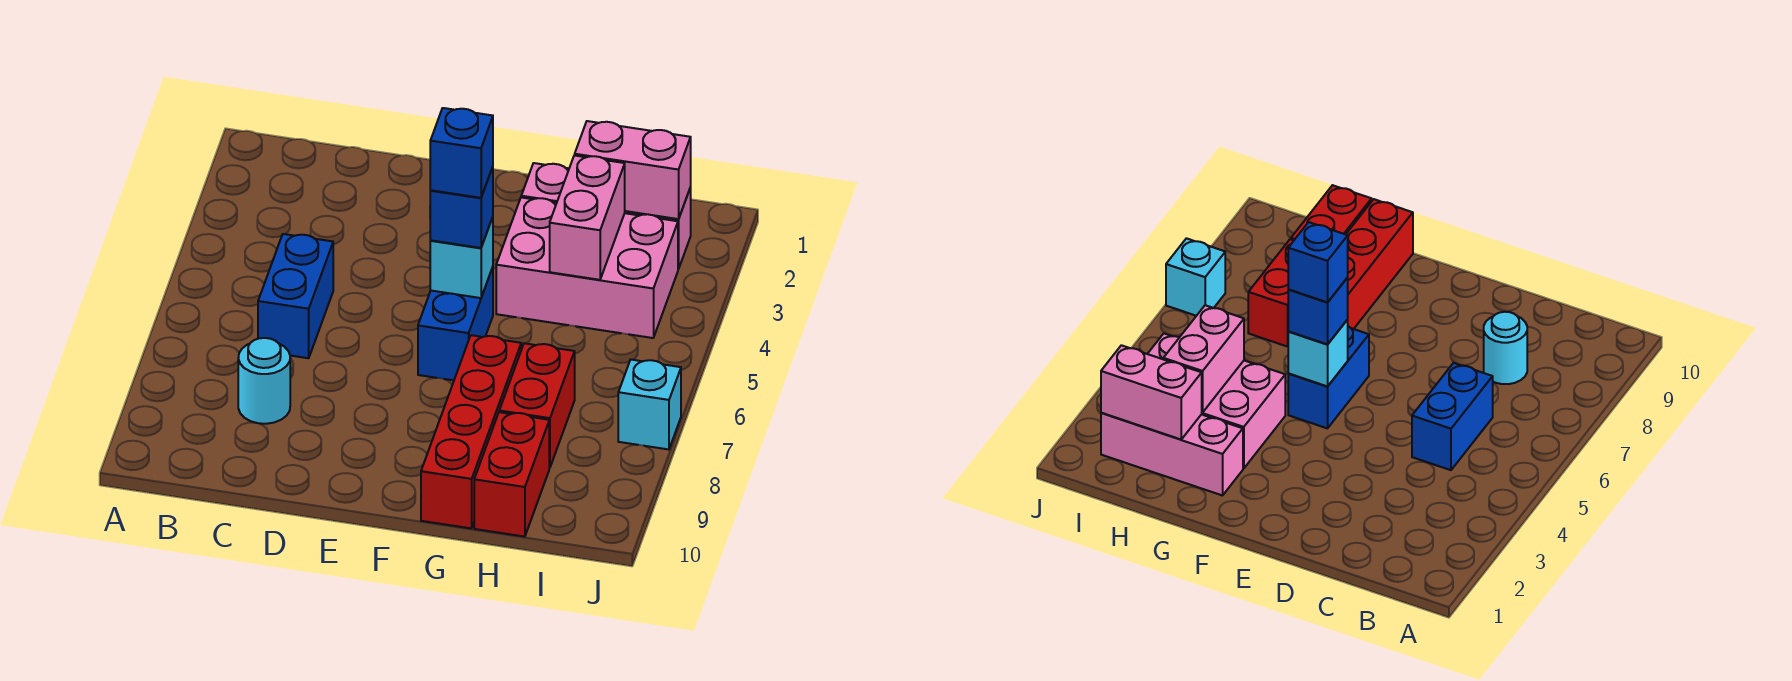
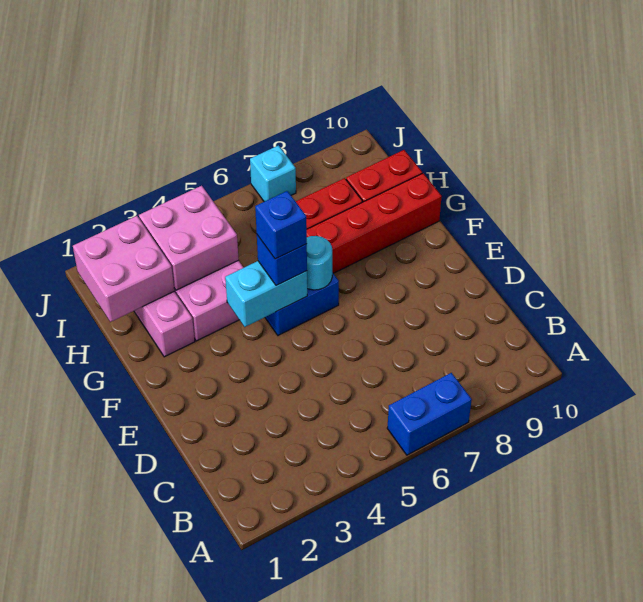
blue 1x2 brick [258,234,333,358] -> blue 1x2 brick moved to [387,373,472,455]
cyan 1x1 round brick [238,338,290,424] -> cyan 1x1 round brick moved to [307,236,332,290]
cyan 1x1 brick [430,217,493,298] -> cyan 1x2 brick [225,261,307,327]
pink 1x2 brick [575,121,691,219] -> pink 2x2 brick [73,216,174,322]
pink 1x2 brick [550,155,625,280] -> pink 2x2 brick [139,186,239,290]

